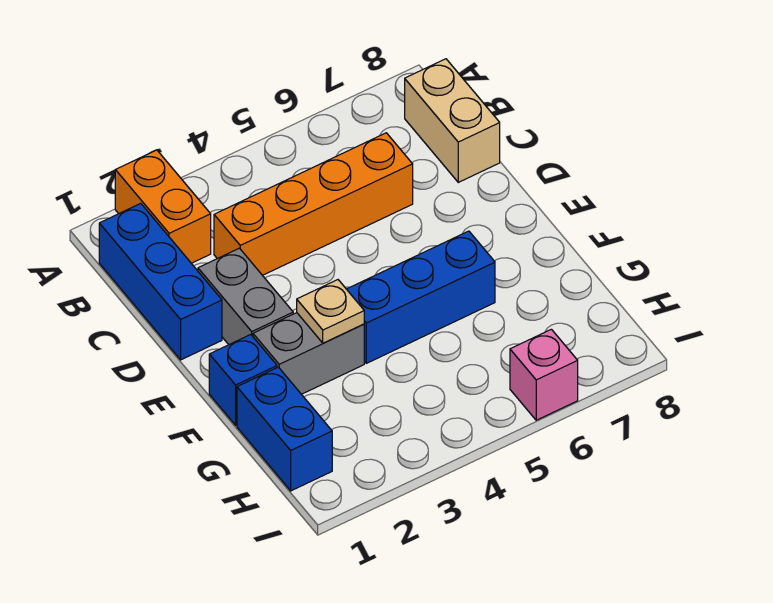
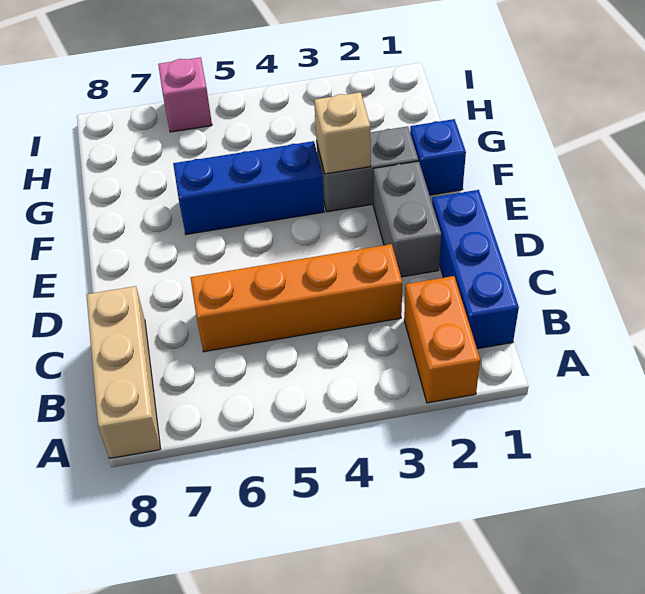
tan 1x2 brick [405,59,500,182] -> tan 1x3 brick [86,286,161,458]
tan 1x1 plate [297,280,364,343] -> tan 1x1 brick [314,92,371,174]
blue 1x2 brick [237,367,332,491] -> none

